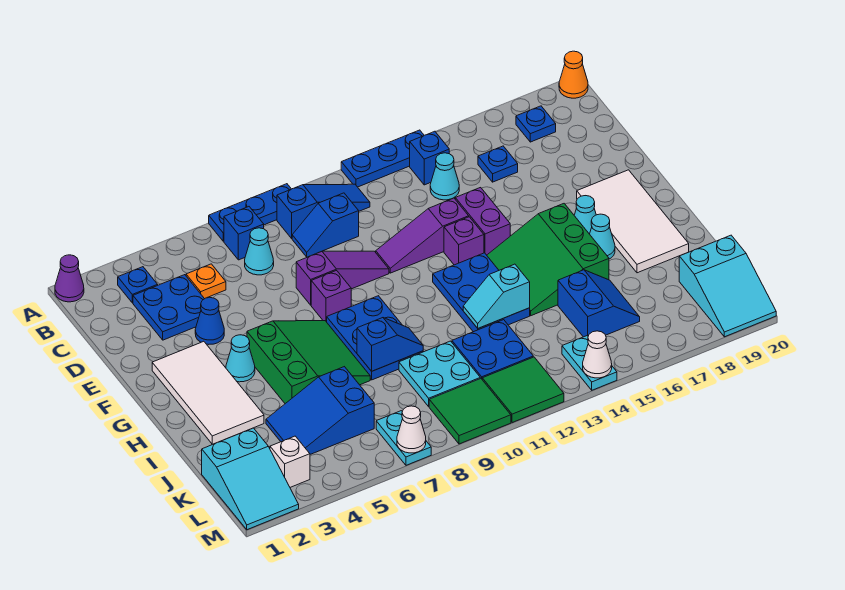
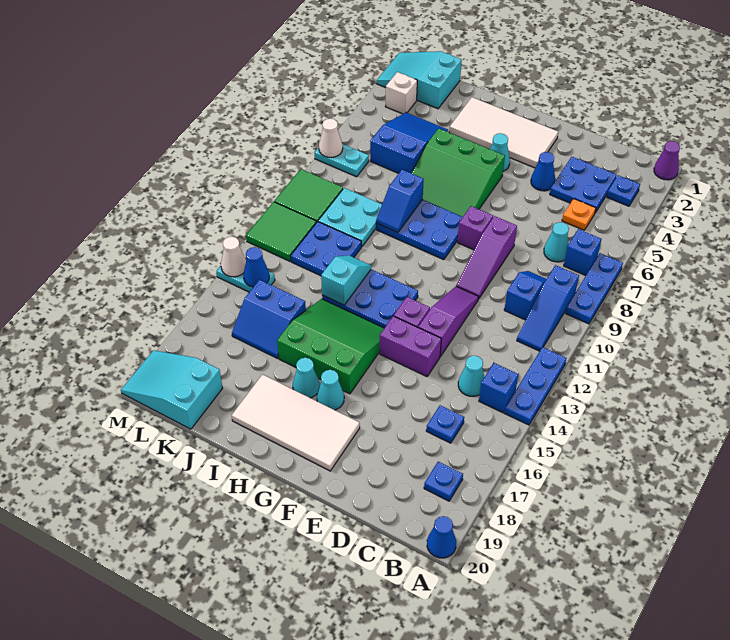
orange 1x1 cone [559,51,588,98] -> blue 1x1 cone [427,516,456,558]
none -> blue 1x1 cone [243,247,269,287]

